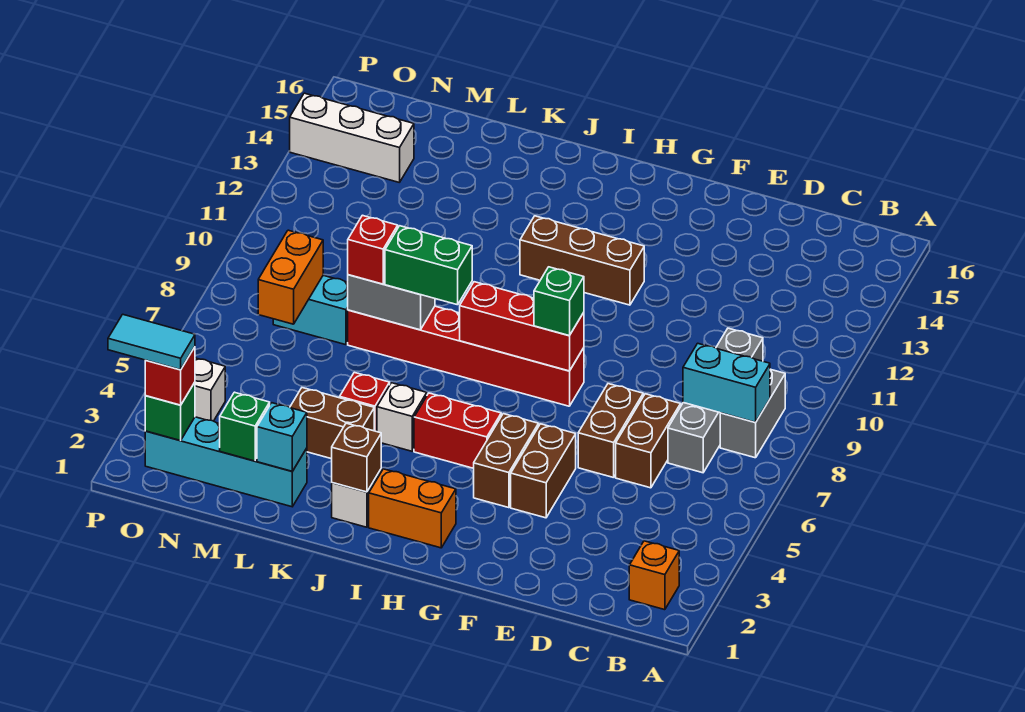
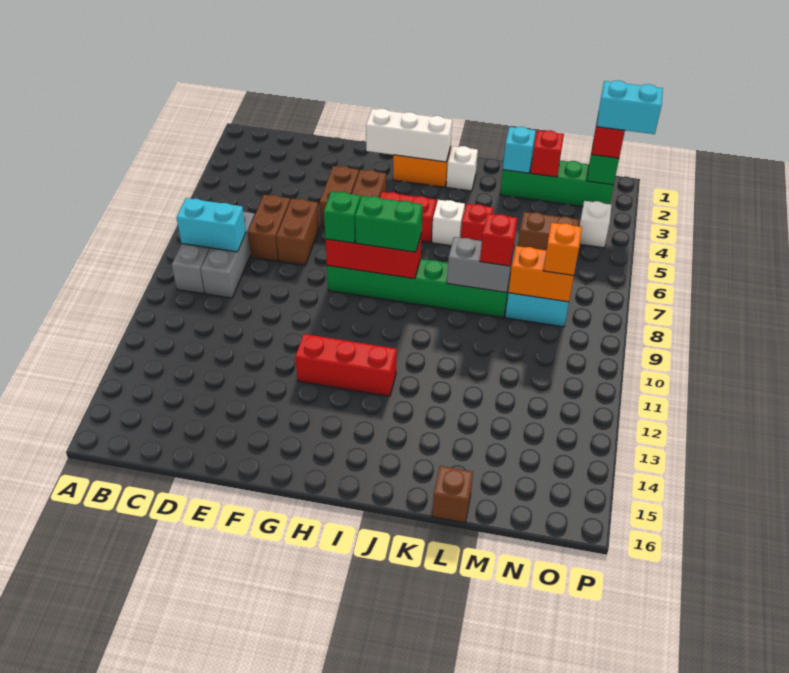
orange 1x1 brick [629,541,679,610] -> orange 1x1 brick moved to [544,223,582,276]
grey 1x4 brick [668,328,763,473] -> grey 1x3 brick [201,212,255,298]
red 1x6 brick [348,306,584,406] -> green 1x6 brick [327,259,510,318]
brown 1x3 brick [520,216,644,305] -> red 1x3 brick [295,334,397,396]
brown 1x1 brick [332,423,381,492] -> brown 1x1 brick moved to [432,466,473,523]
green 1x2 brick [385,226,472,305] -> green 1x2 brick moved to [355,196,422,252]
brown 1x2 brick [290,388,374,459] -> brown 1x2 brick moved to [518,212,580,250]
cyan 1x4 brick [145,417,307,507] -> green 1x4 brick [500,157,614,207]
green 1x1 brick [220,392,270,461] -> red 1x1 brick [531,130,564,177]
orange 1x2 brick [258,230,323,324] -> orange 1x2 brick turned to [508,246,574,302]
white 1x3 brick [290,93,414,183] -> white 1x3 brick moved to [366,109,452,162]
cyan 1x2 tile [108,314,195,370] -> cyan 1x2 brick [597,80,663,134]

